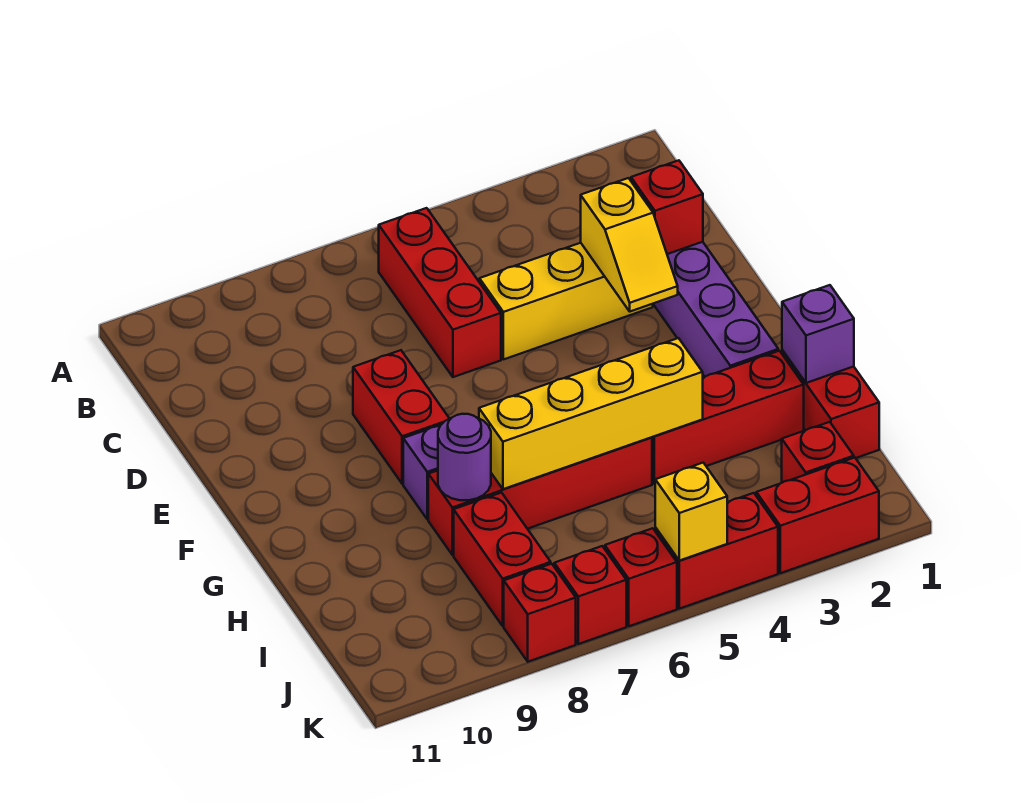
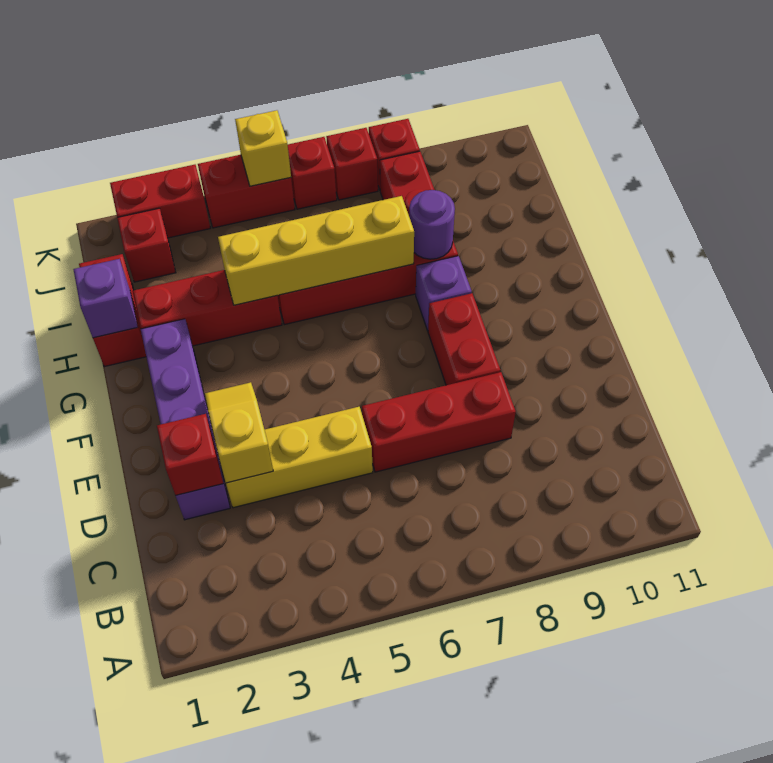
red 1x3 brick [379,208,501,377] -> red 1x3 brick turned to [362,372,516,472]

